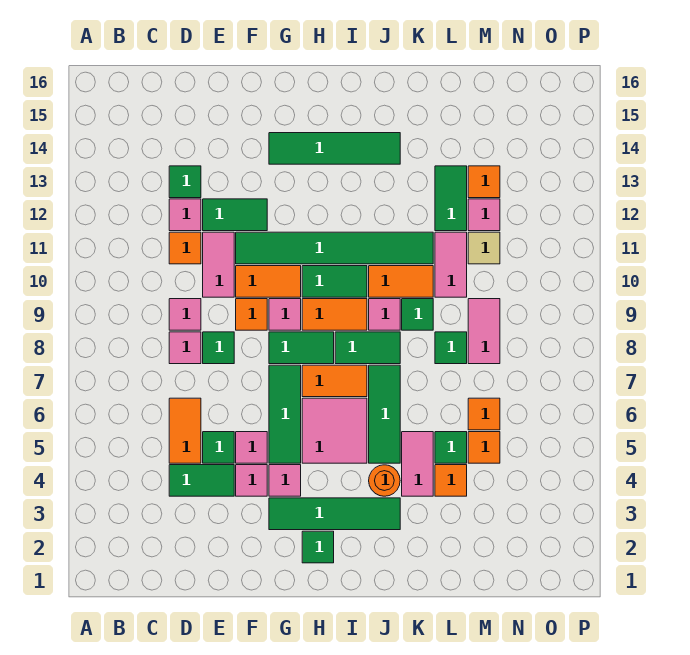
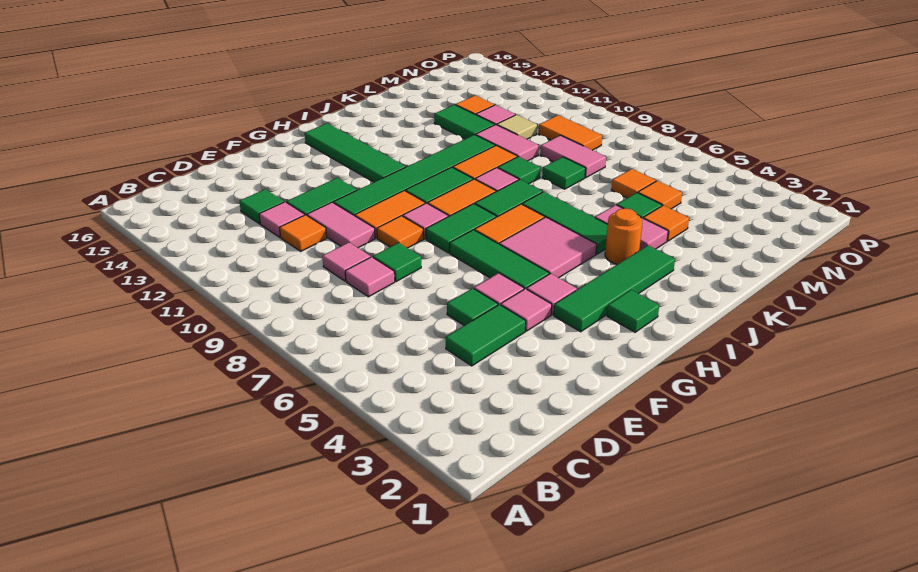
orange 1x2 tile [169,398,201,463] -> orange 1x2 tile moved to [539,115,602,150]
green 1x4 tile [269,133,400,164] -> green 1x4 tile turned to [305,123,406,182]

